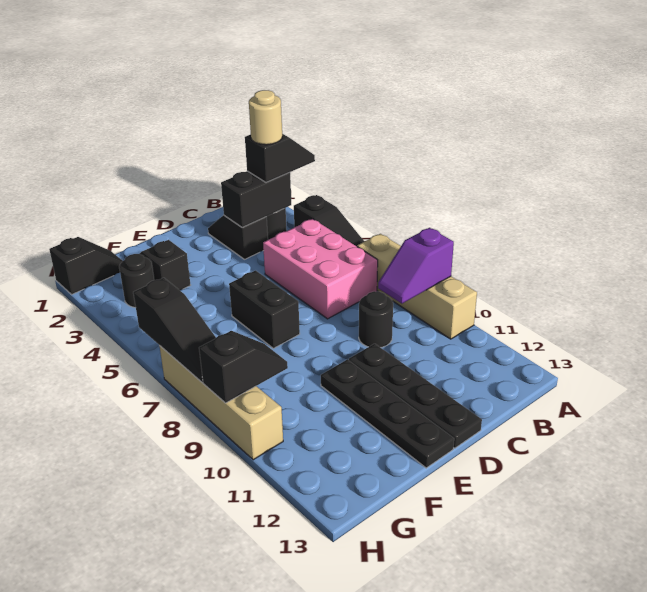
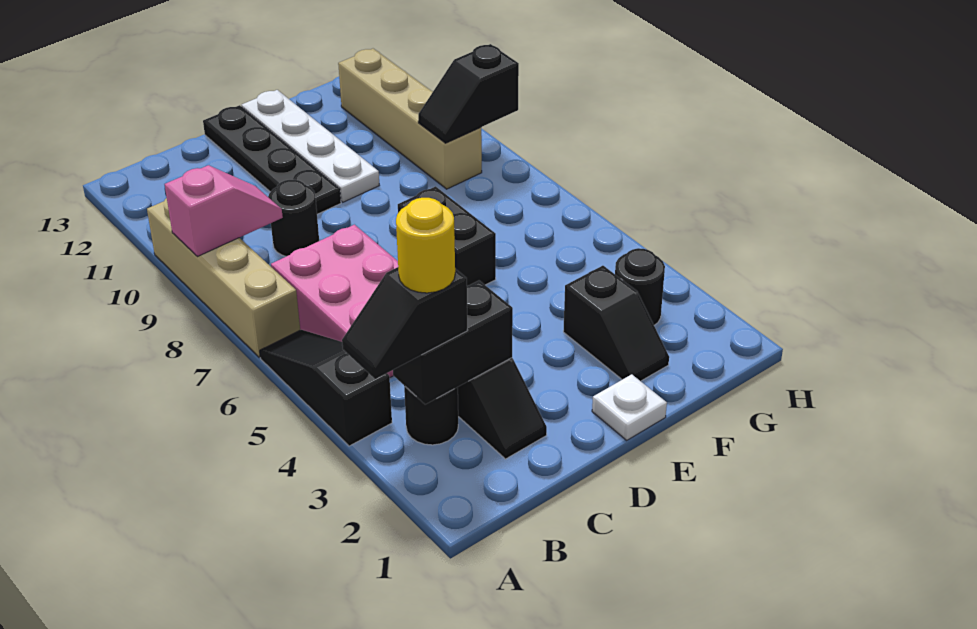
purple 1x2 slope [378,228,454,304] -> pink 1x2 slope [165,165,283,257]
tan 1x1 round brick [249,90,282,145] -> yellow 1x1 round brick [396,198,455,293]
none -> white 1x1 plate [592,374,667,440]
black 1x4 plate [321,359,454,468] -> white 1x4 plate [242,90,379,202]
black 1x2 slope [49,237,122,294] -> none
black 1x3 slope [133,278,216,382] -> none
tan 1x4 brick [160,346,283,460] -> tan 1x4 brick moved to [338,49,482,189]

